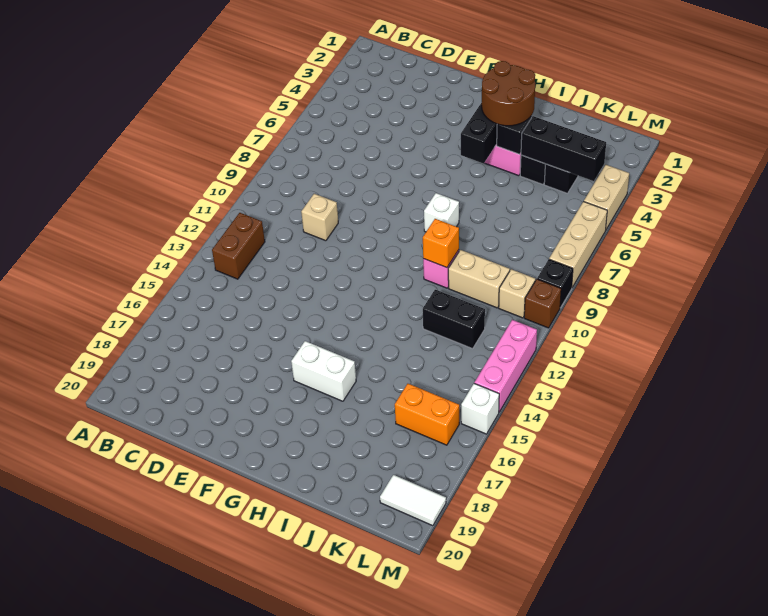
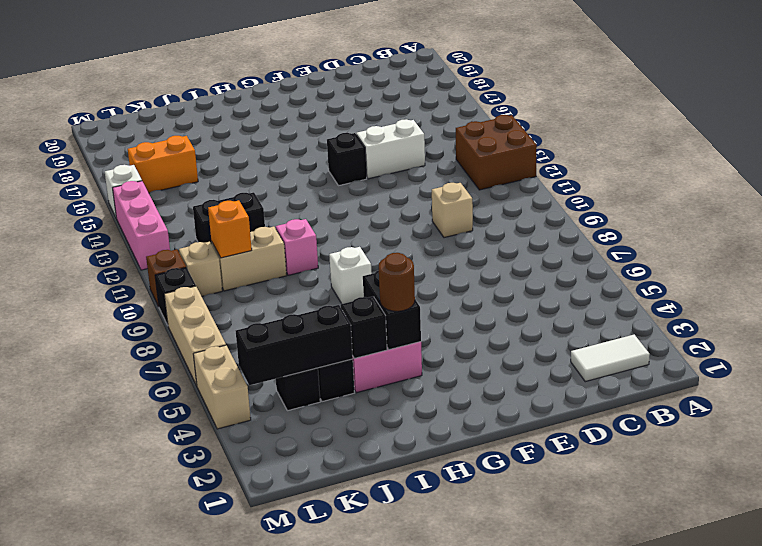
brown 1x2 brick [212,213,265,279] -> brown 2x2 brick [456,115,537,190]
none -> black 1x1 brick [327,133,367,186]
white 1x2 brick [291,341,356,401] -> white 1x2 brick moved to [356,119,425,179]
brown 2x2 round brick [482,61,535,126] -> brown 1x1 round brick [379,253,415,311]
orange 1x1 brick [423,219,459,268] -> orange 1x1 brick moved to [208,200,252,258]
white 1x2 tile [380,475,446,526] -> white 1x2 tile moved to [571,334,650,382]

